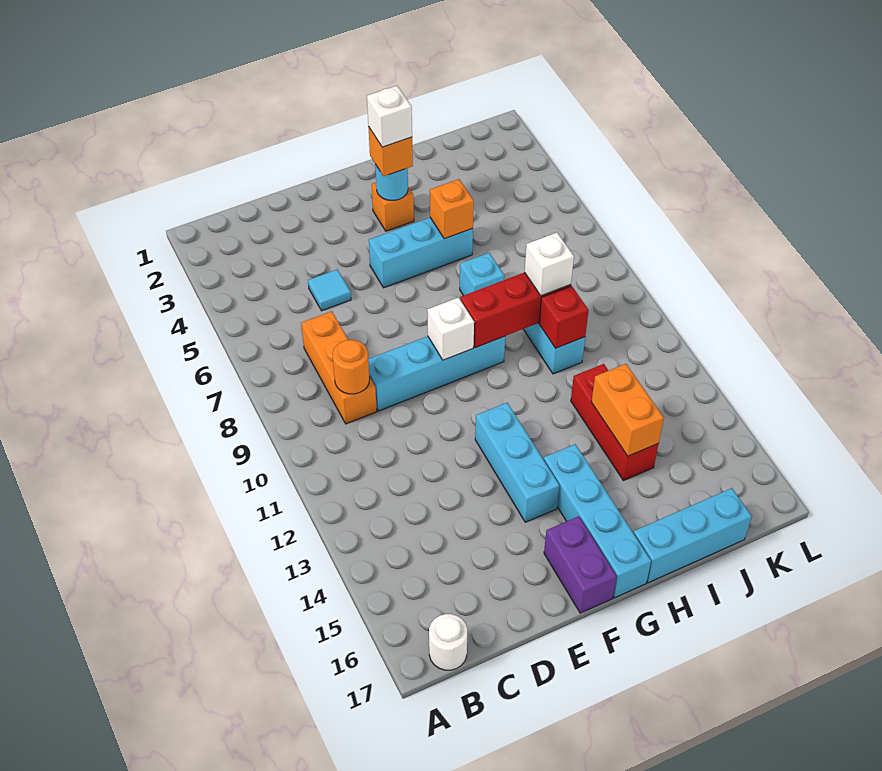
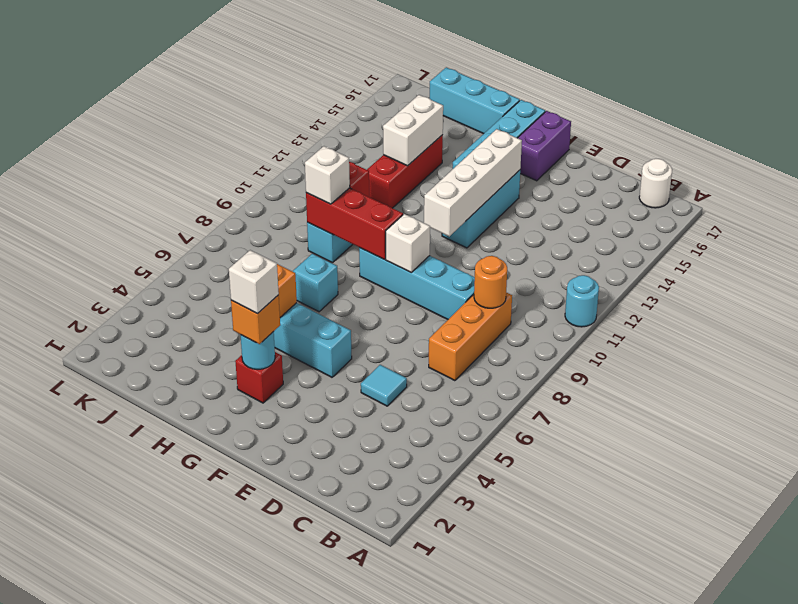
none -> cyan 1x1 round brick [565,275,599,327]
none -> white 1x4 brick [424,129,522,236]
orange 1x1 brick [372,183,414,231] -> red 1x1 brick [235,352,283,403]
orange 1x2 brick [592,364,664,456] -> white 1x2 brick [383,95,443,166]

